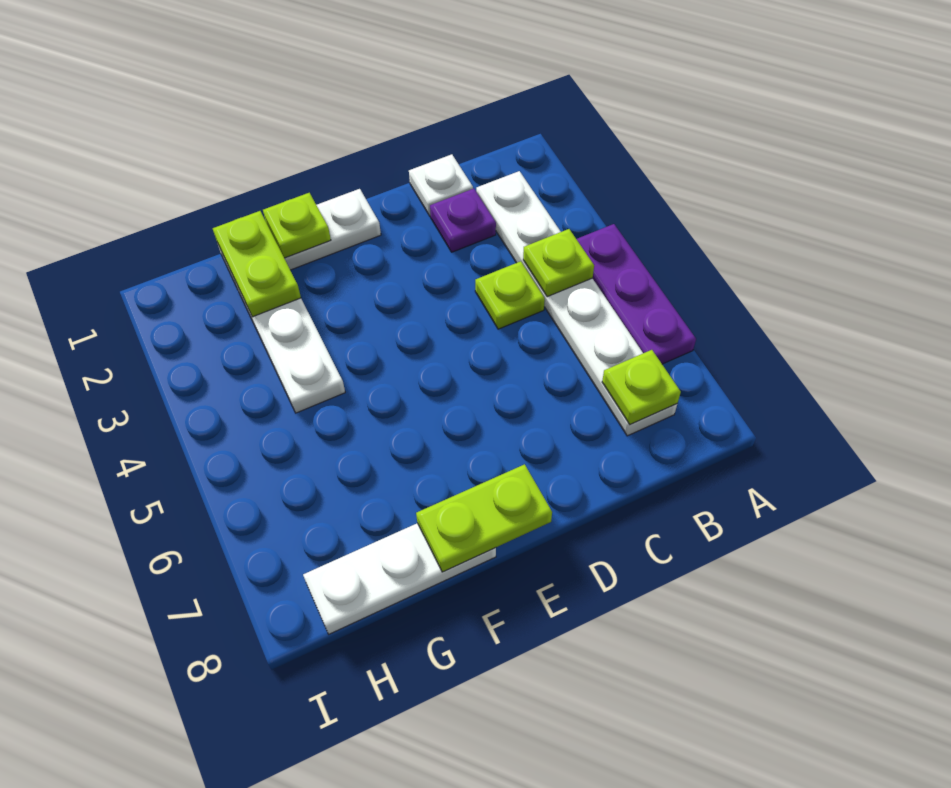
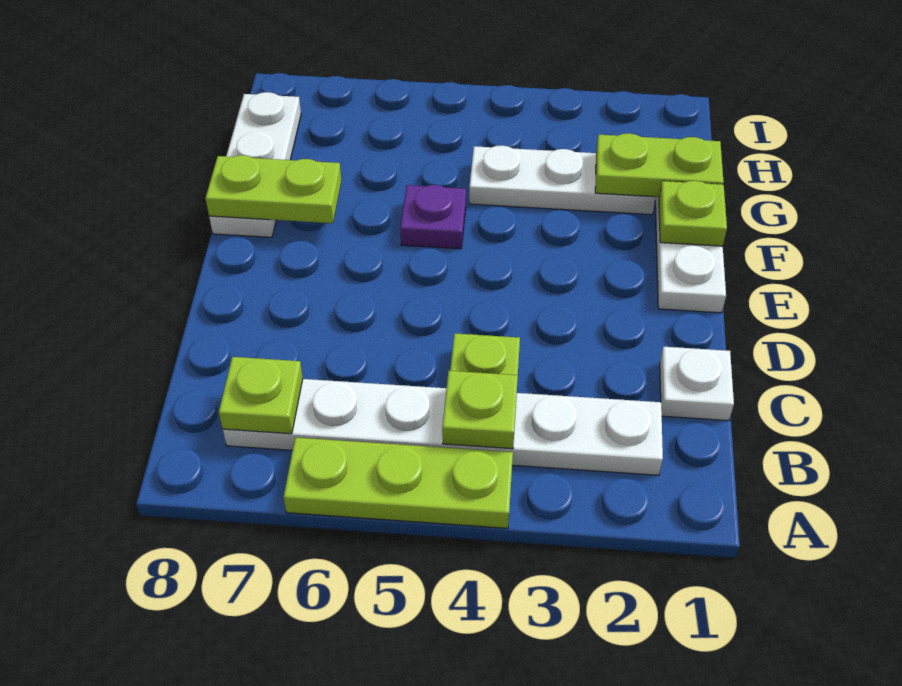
purple 1x3 plate [577,224,696,364] -> lime 1x3 plate [284,437,513,528]
purple 1x1 plate [430,189,496,252] -> purple 1x1 plate moved to [400,185,466,249]
lime 1x2 plate [416,464,552,572] -> lime 1x2 plate turned to [205,155,341,223]

